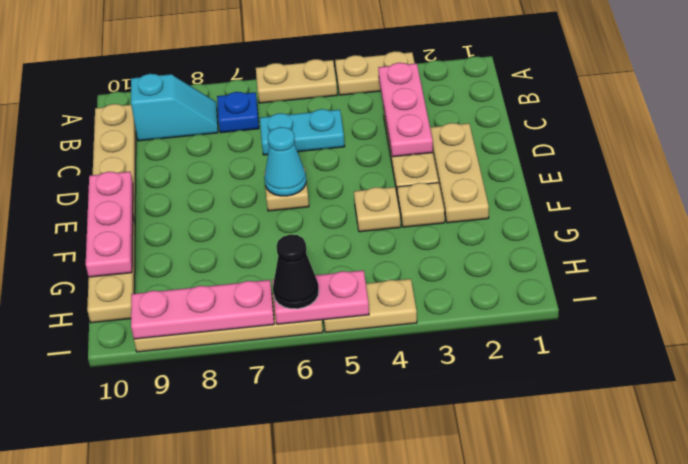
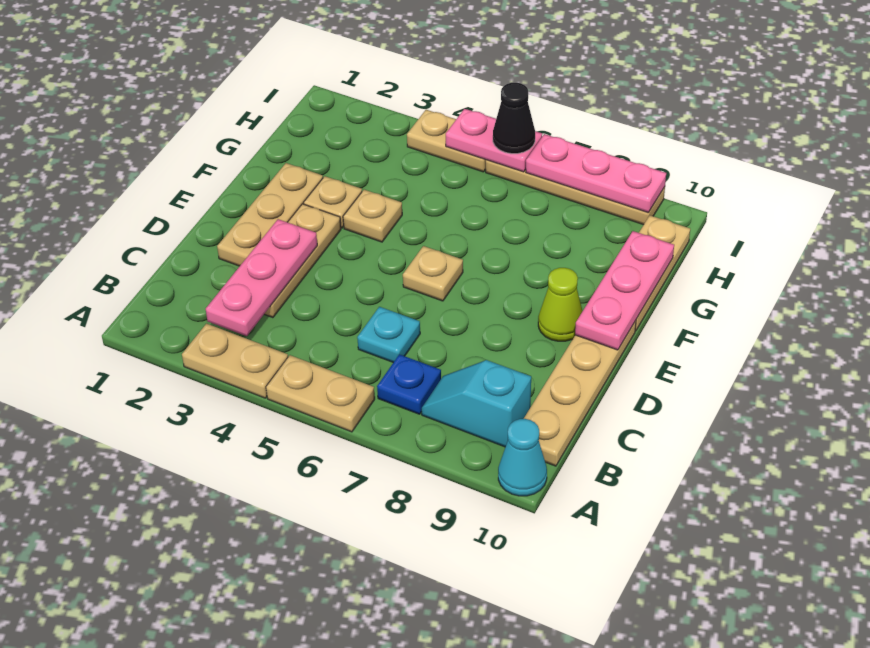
cyan 1x2 plate [260,109,345,155] -> cyan 1x1 plate [357,307,420,362]
cyan 1x1 cone [264,127,306,196] -> cyan 1x1 cone moved to [498,419,547,496]
none -> lime 1x1 cone [538,268,582,341]

